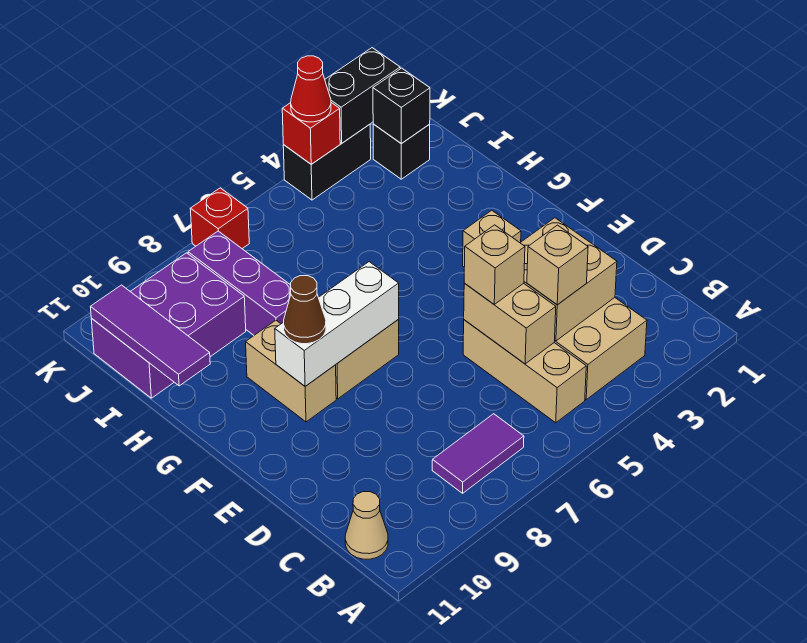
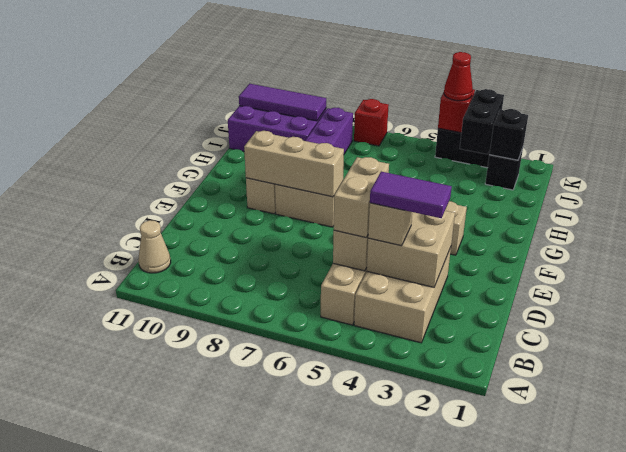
purple 1x2 tile [432,414,524,493] -> purple 1x2 tile moved to [370,172,452,218]
tan 1x1 brick [464,225,525,304] -> tan 1x2 brick [334,157,389,238]
white 1x3 brick [275,262,399,386] -> tan 1x3 brick [244,131,344,197]
brown 1x1 cone [284,276,326,344] -> none
purple 1x3 tile [91,285,210,386] -> purple 1x3 tile turned to [239,84,326,121]
black 1x2 brick [325,48,400,143] -> black 1x2 brick turned to [460,89,504,154]

